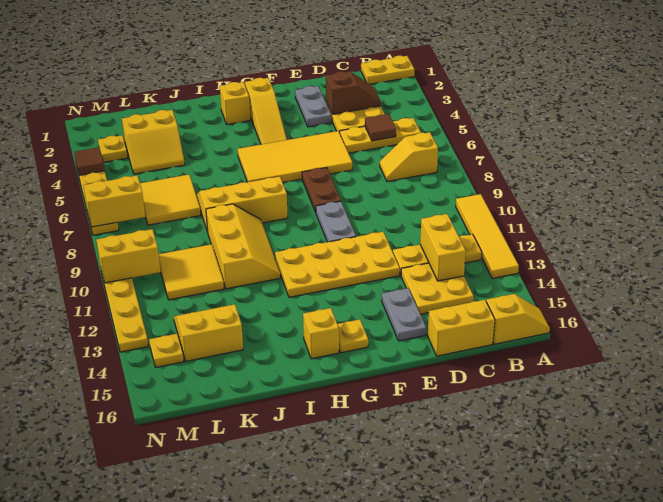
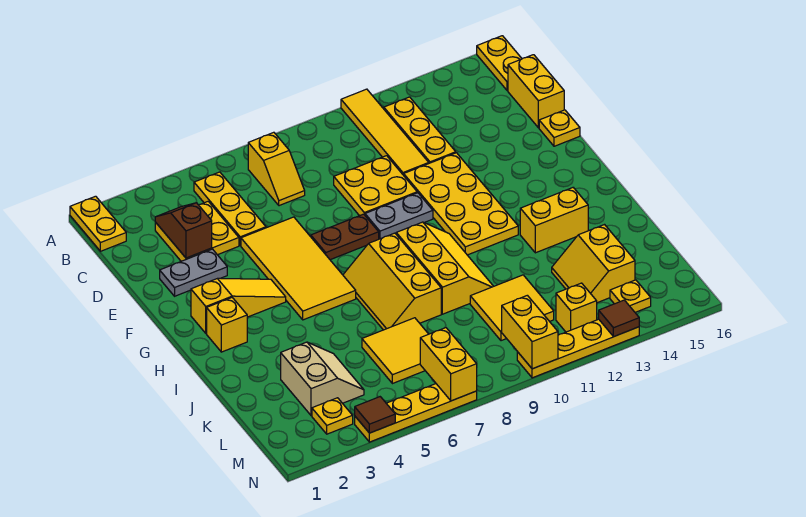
yellow 1x4 tile [456,194,519,279] -> yellow 1x4 tile turned to [341,89,429,175]
yellow 1x2 slope [486,294,550,344] -> yellow 1x2 plate [477,36,522,91]
brown 1x1 tile [365,114,396,141] -> brown 1x1 tile moved to [599,300,639,337]
yellow 1x2 brick [420,214,466,281] -> yellow 1x2 brick moved to [520,188,588,253]
yellow 2x2 plate [401,263,473,314] -> yellow 2x2 plate moved to [334,156,417,216]
grey 1x2 plate [382,288,426,341] -> none
yellow 1x1 plate [337,319,368,353] -> yellow 1x1 plate moved to [539,110,580,146]
yellow 1x1 brick [303,308,339,359] -> yellow 1x1 brick moved to [556,283,597,332]
yellow 2x3 slope [206,204,281,289] -> yellow 2x3 slope turned to [396,222,493,314]
yellow 2x2 slope [122,110,185,174] -> tan 2x2 slope [281,342,364,416]

